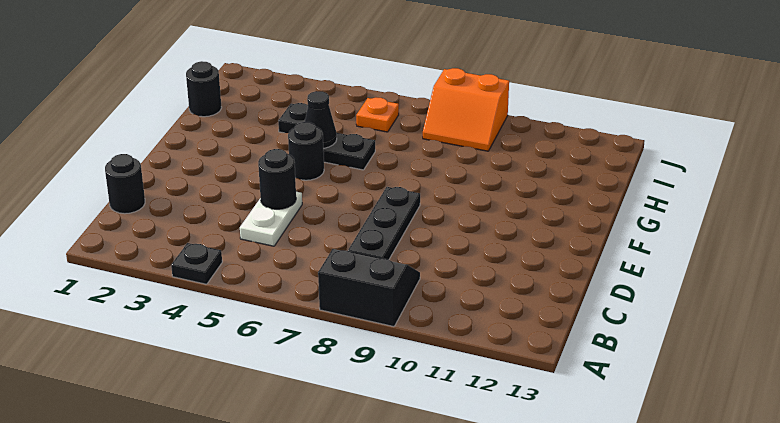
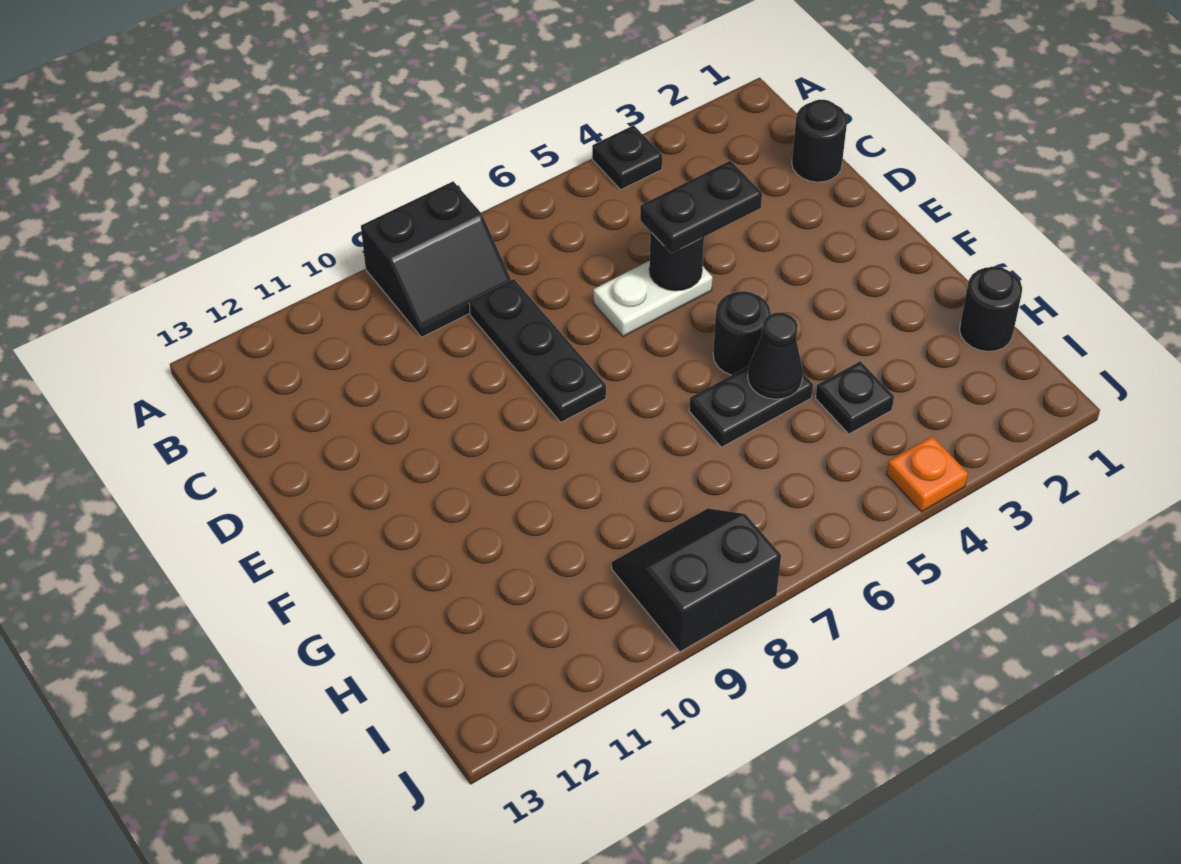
white 1x2 plate [240,192,302,246] -> white 1x2 plate turned to [593,261,712,337]
none -> black 1x2 plate [640,161,762,253]
orange 1x1 plate [356,98,399,132] -> orange 1x1 plate moved to [886,436,968,512]
orange 2x2 slope [423,68,509,151] -> black 2x2 slope [612,508,781,652]

